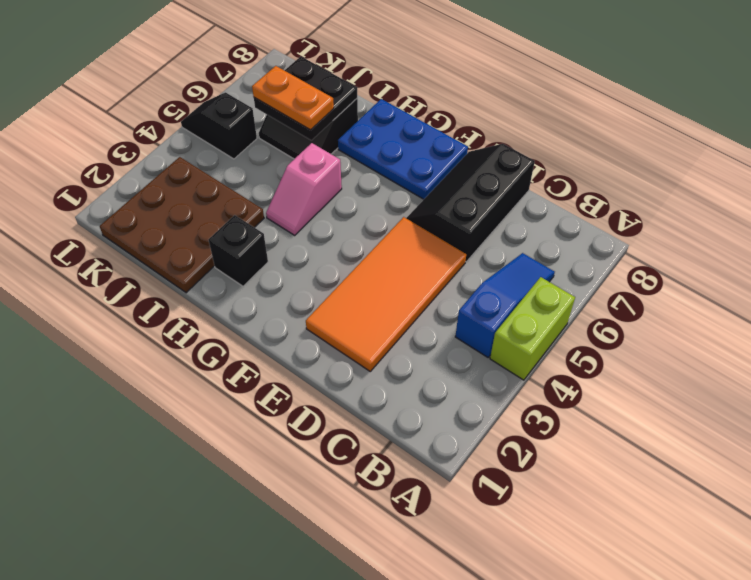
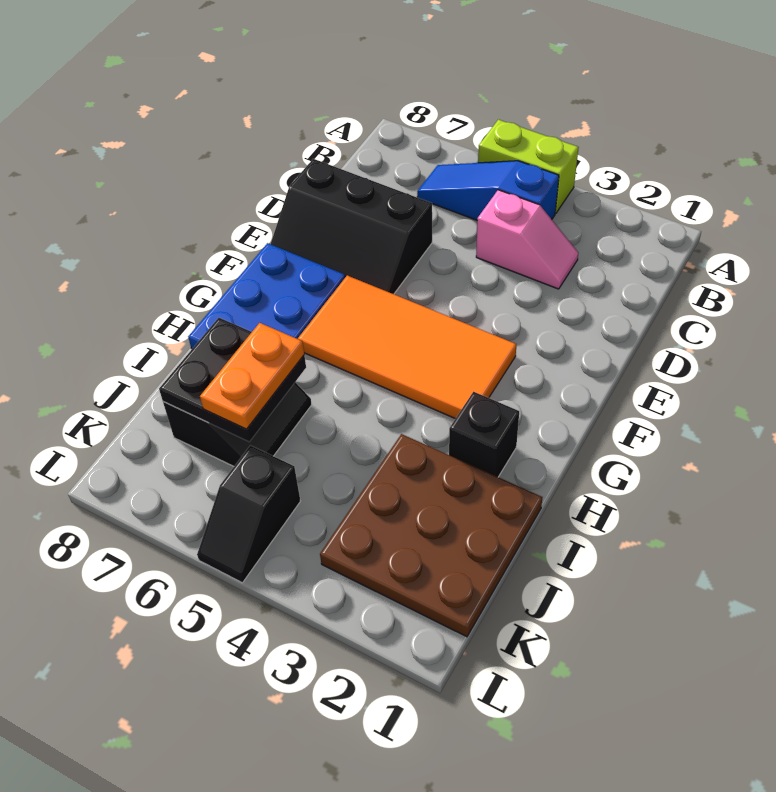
orange 2x4 tile [306,217,466,371] -> orange 2x4 tile moved to [298,276,517,419]
pink 1x2 slope [266,143,342,235] -> pink 1x2 slope moved to [476,190,578,289]

